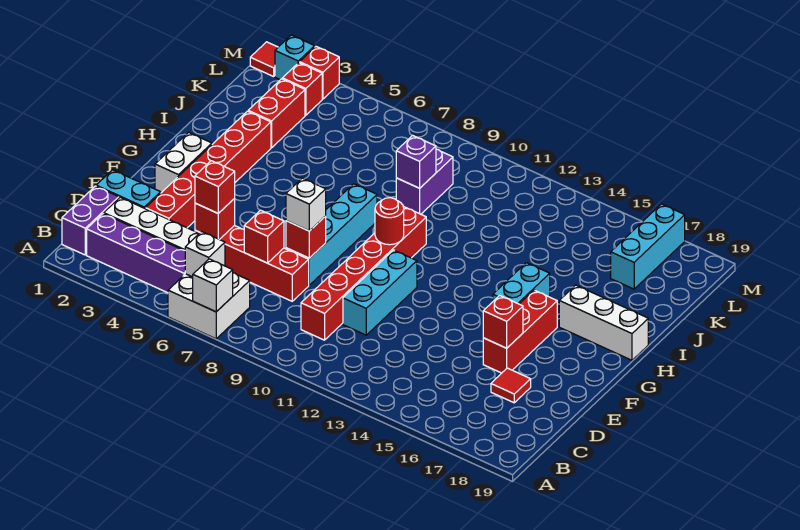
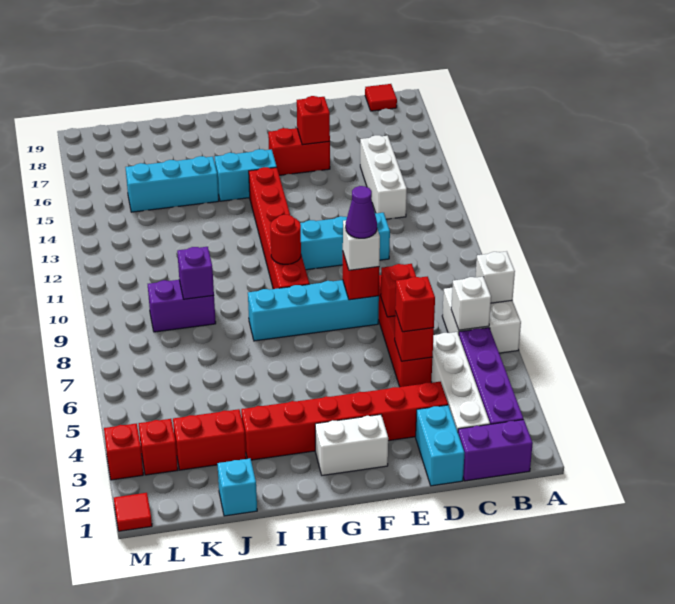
red 1x6 brick [301,206,426,340] -> red 1x6 brick turned to [249,167,309,289]
red 1x1 tile [491,368,531,403] -> red 1x1 tile moved to [365,84,397,111]
none -> purple 1x1 cone [346,186,377,238]
red 1x3 brick [483,290,557,373] -> red 1x2 brick [268,128,330,175]
white 1x3 brick [559,285,648,360] -> white 1x3 brick moved to [360,135,407,219]
cyan 1x3 brick [611,204,685,289] -> cyan 1x3 brick moved to [125,156,219,212]
cyan 1x1 brick [275,35,315,80] -> cyan 1x1 brick moved to [217,458,257,516]

